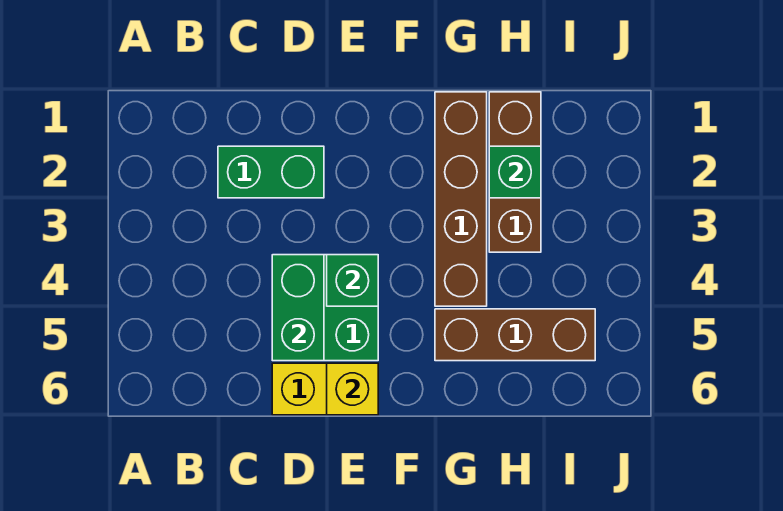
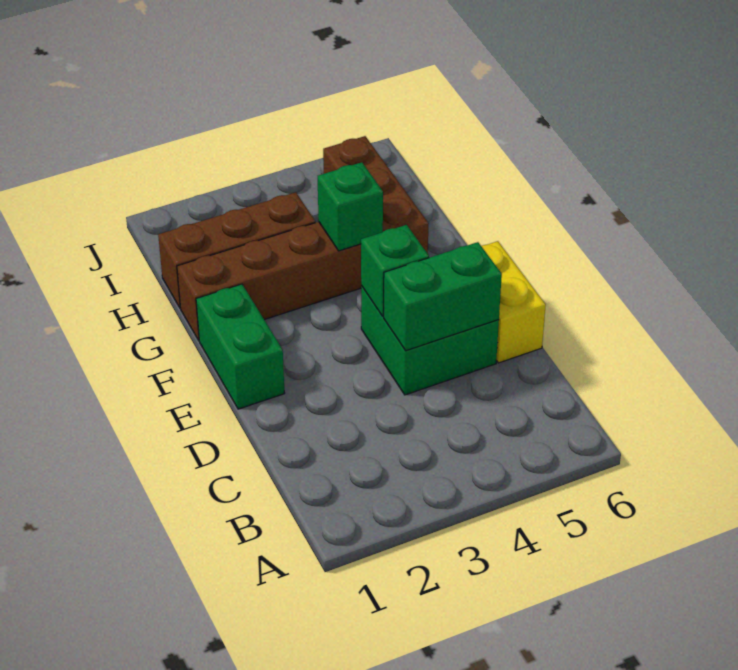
green 1x2 brick [218,146,324,198] -> green 1x2 brick moved to [196,284,285,409]
yellow 1x1 brick [327,363,378,415] -> none
green 1x1 brick [489,146,541,198] -> green 1x1 brick moved to [318,162,383,251]

